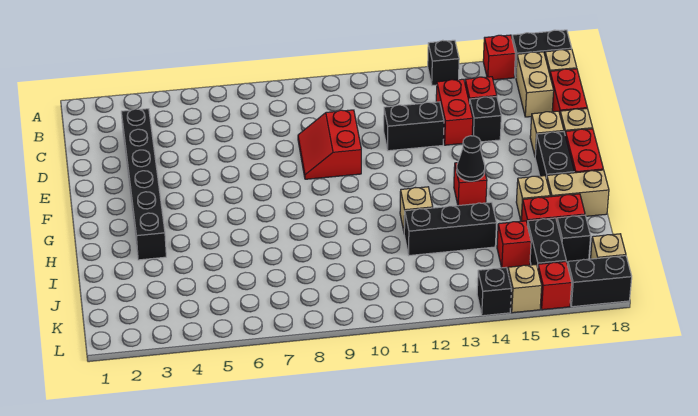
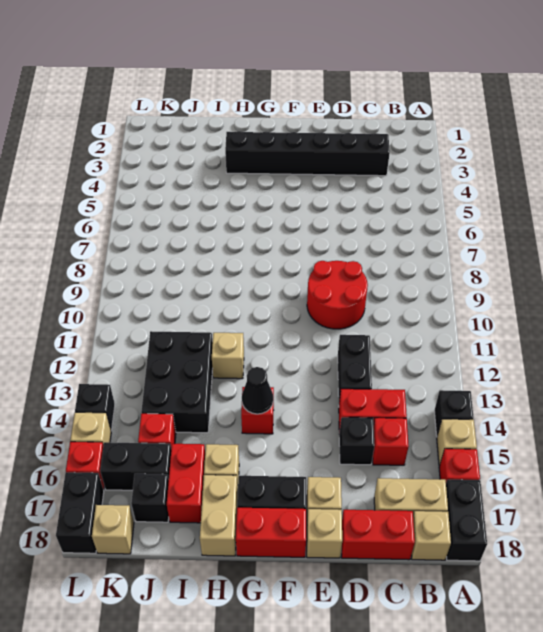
none -> tan 1x1 brick [437,419,477,466]
red 2x2 slope [298,110,361,179] -> red 2x2 round brick [307,261,368,329]
black 1x3 brick [404,202,497,255] -> black 2x3 brick [141,331,213,433]

